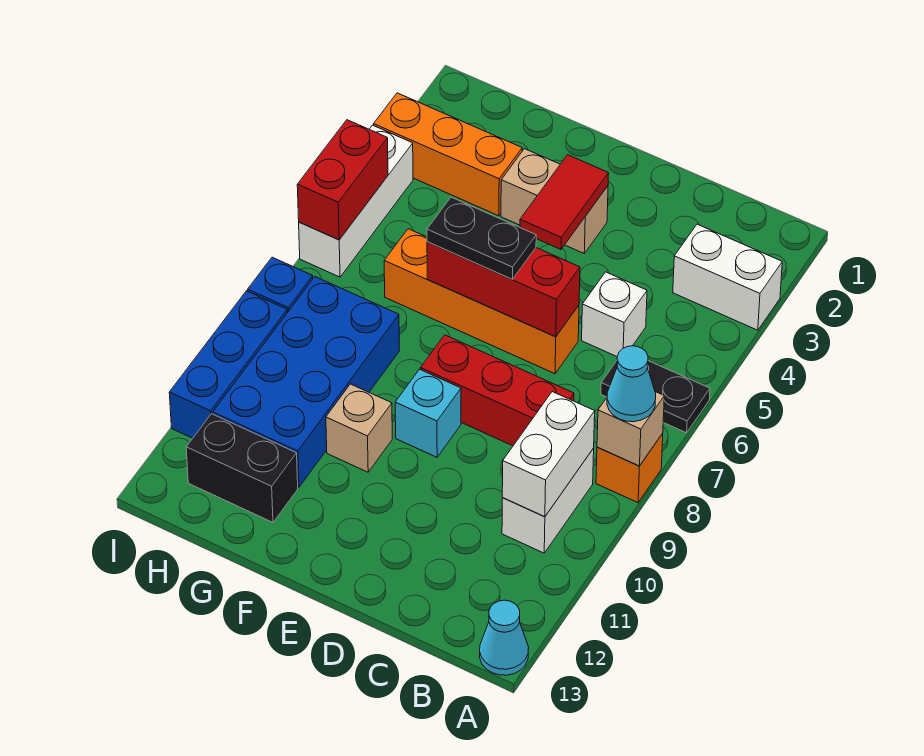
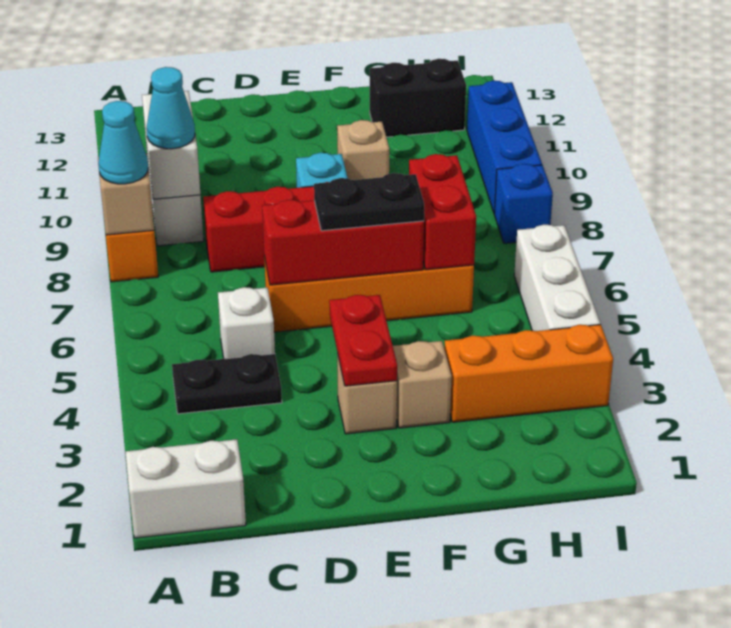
white 1x2 brick [673,224,782,330] -> white 1x2 brick moved to [125,439,246,538]
black 1x2 plate [601,361,710,433] -> black 1x2 plate moved to [172,354,282,414]
cyan 1x1 cone [480,600,529,675] -> cyan 1x1 cone moved to [146,67,195,149]
red 1x2 tile [520,155,609,249] -> red 1x2 plate [329,295,397,386]
blue 2x4 brick [213,277,399,487] -> none
red 1x2 brick [297,120,388,240] -> red 1x2 brick moved to [409,154,476,270]

